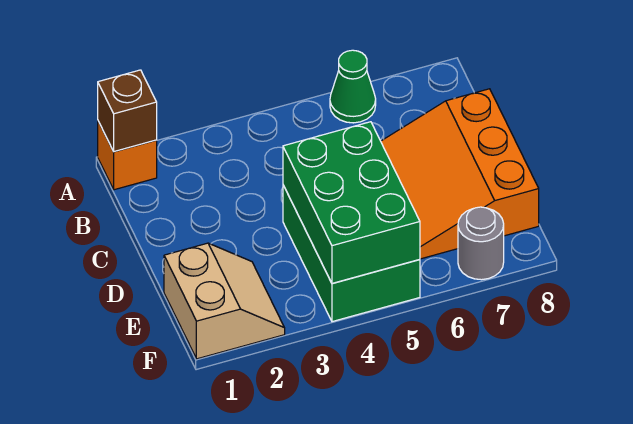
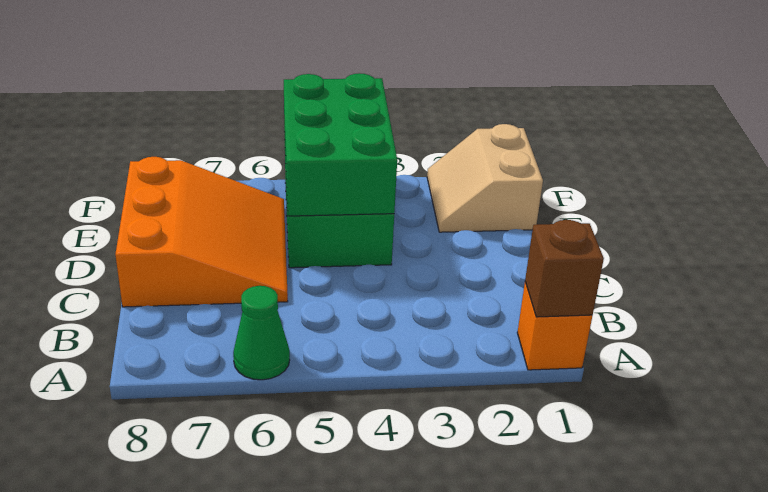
grey 1x1 round brick [458,207,504,280] -> none

